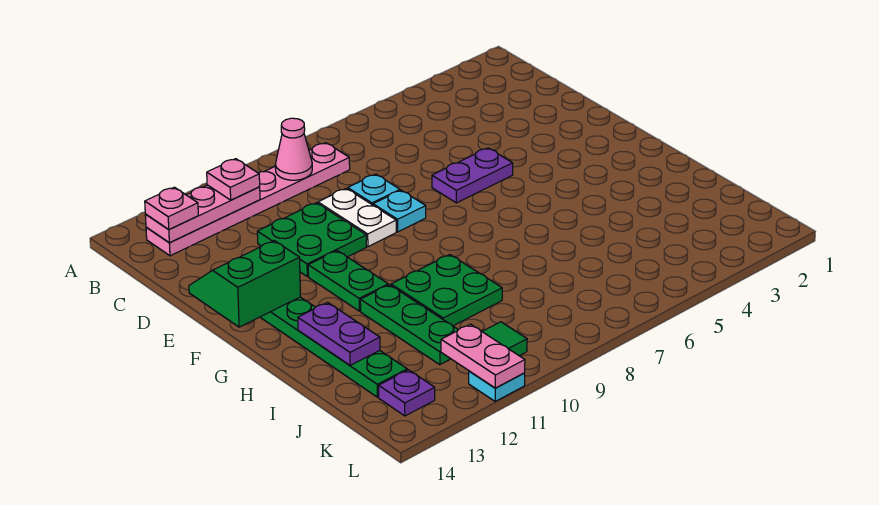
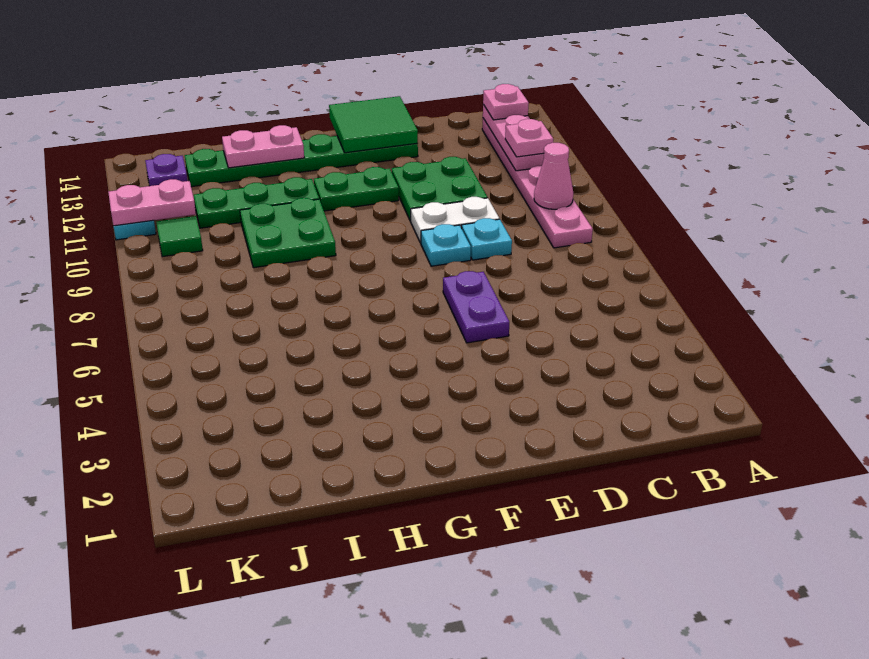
green 2x2 slope [189,241,301,327] -> green 2x2 tile [329,96,418,153]
purple 1x2 plate [298,302,380,365] -> pink 1x2 plate [222,125,304,168]

